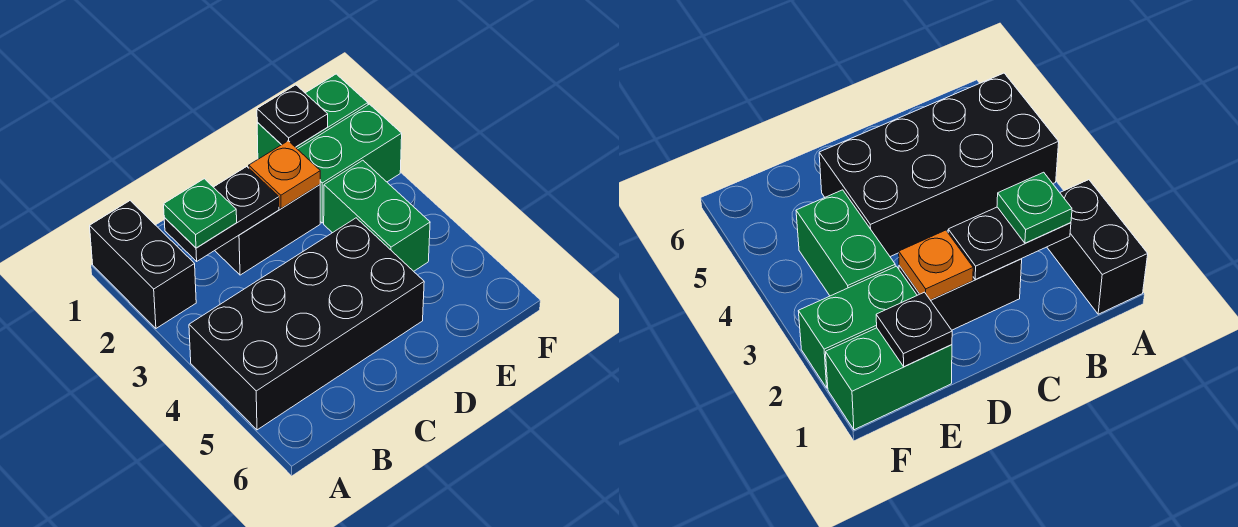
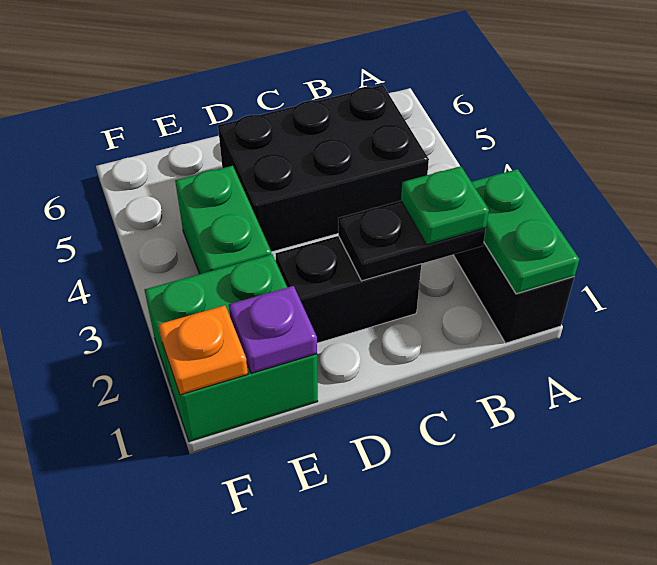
none -> green 1x2 plate [472,169,579,294]
black 2x4 brick [189,218,424,430] -> black 2x3 brick [218,85,429,252]
orange 1x1 plate [249,141,320,209] -> orange 1x1 plate moved to [158,305,248,395]
black 1x1 plate [257,85,328,147] -> purple 1x1 plate [229,286,317,373]

